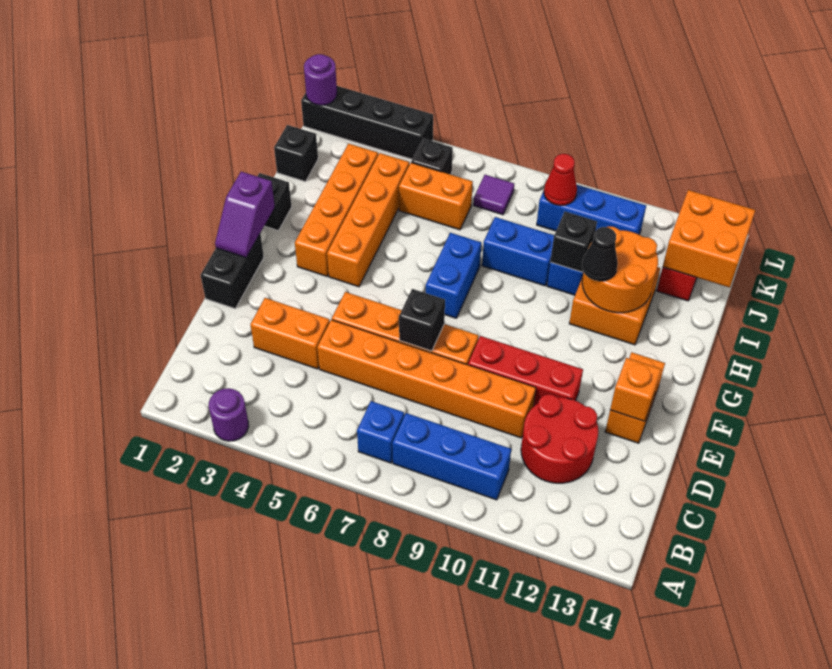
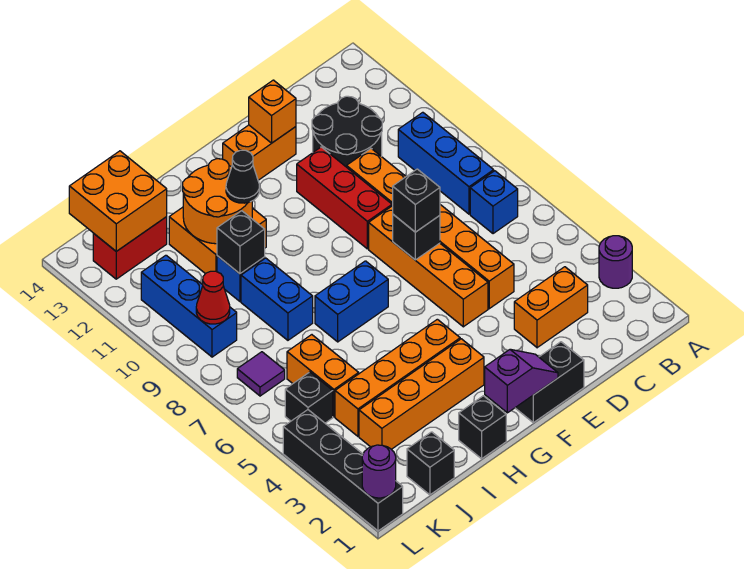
red 2x2 round brick [521,394,598,483] -> black 2x2 round brick [312,96,382,167]
orange 1x2 brick [250,298,330,369] -> orange 1x2 brick turned to [514,267,588,348]
none -> black 1x1 brick [393,169,440,232]

